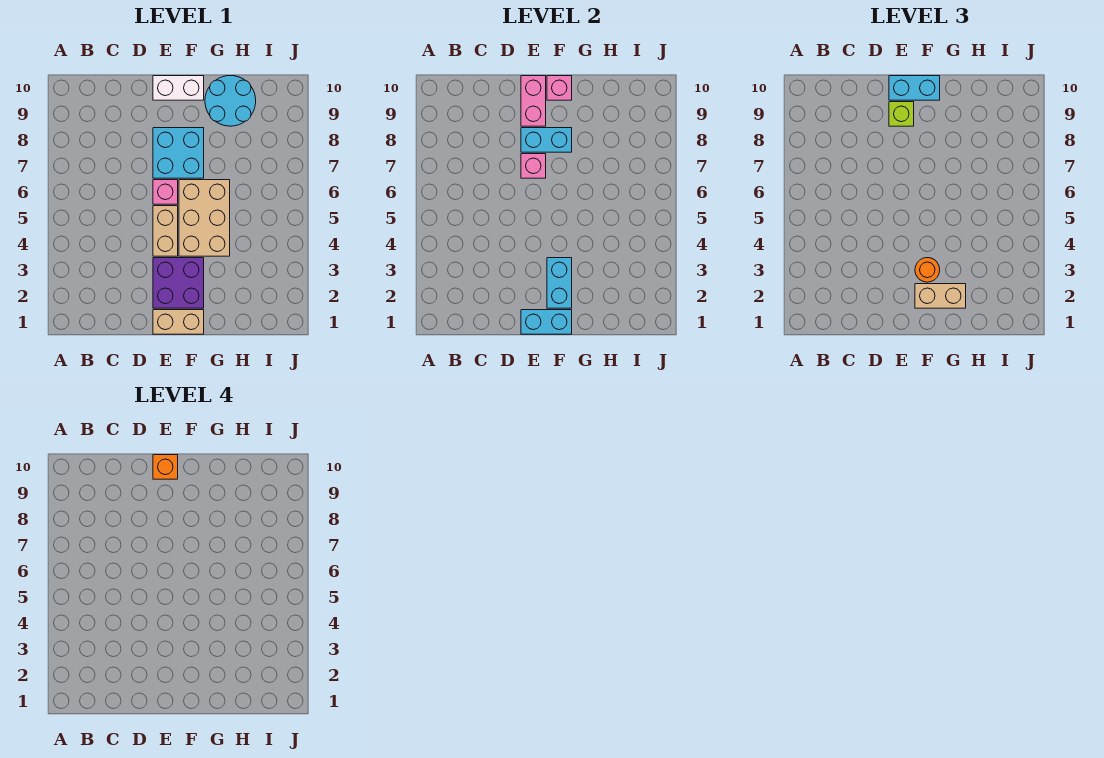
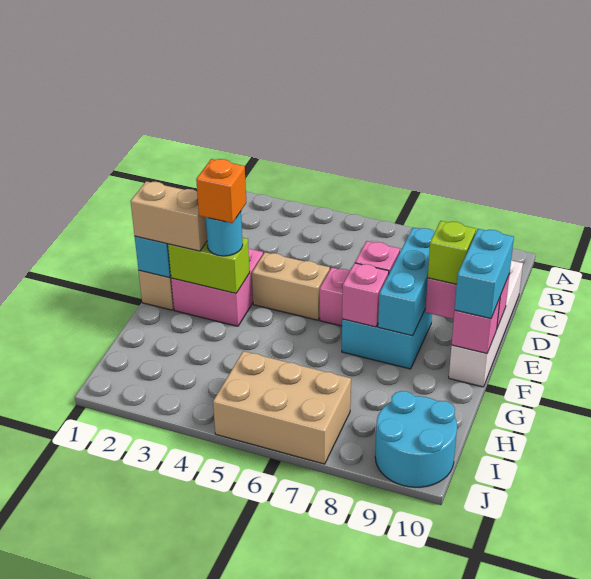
purple 2x2 brick [153,258,204,308] -> pink 2x2 brick [171,248,263,326]
cyan 1x2 brick [521,128,572,152] -> cyan 1x3 brick [378,228,435,336]
white 1x2 brick [153,76,204,100] -> white 1x4 brick [449,260,523,387]
orange 1x1 brick [153,455,178,479] -> orange 1x1 brick moved to [196,159,246,223]
cyan 1x2 brick [547,258,572,308] -> lime 1x2 brick [168,238,250,293]
tan 1x2 brick [915,284,966,308] -> tan 1x2 brick turned to [131,181,207,251]
orange 1x1 round brick [915,258,940,282] -> cyan 1x1 round brick [206,212,243,256]
tan 2x3 brick [179,180,230,256] -> tan 2x3 brick moved to [213,351,351,464]
none -> pink 1x1 brick [342,263,389,327]
cyan 2x2 round brick [205,76,256,126] -> cyan 2x2 round brick moved to [375,391,457,487]

